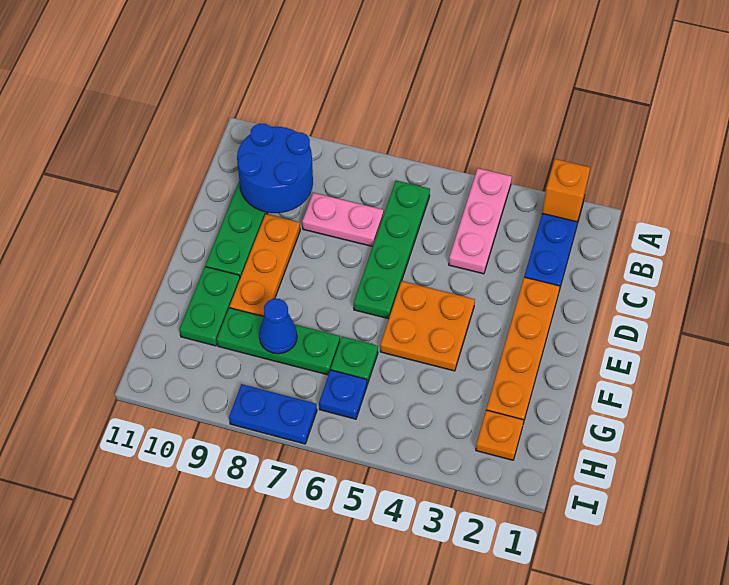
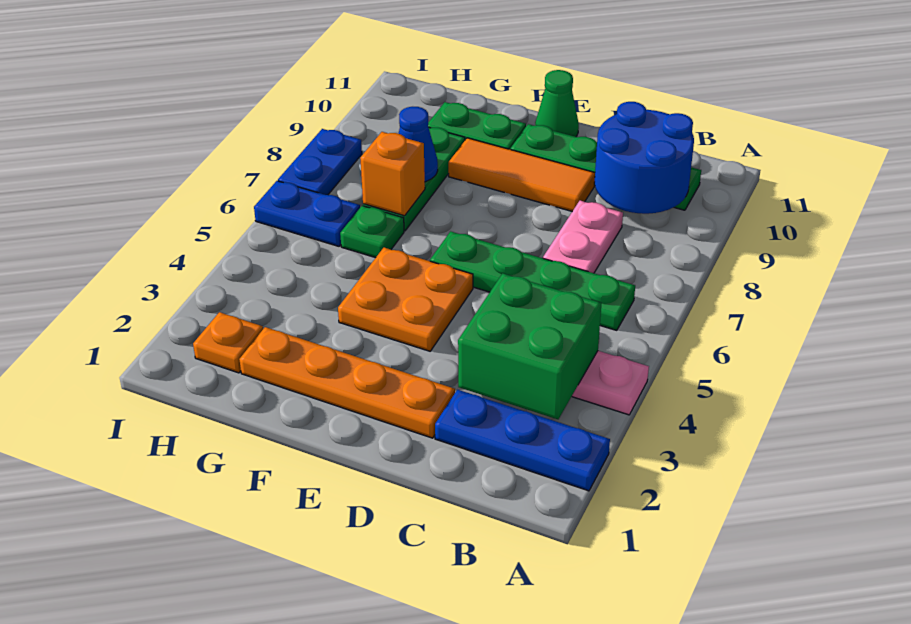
orange 1x1 brick [542,159,590,222] -> orange 1x1 brick moved to [360,132,425,216]
none -> green 2x2 brick [458,273,601,419]
orange 1x3 plate [230,214,300,317] -> orange 1x3 tile [448,138,595,211]
none -> green 1x1 cone [535,70,579,137]
blue 1x1 plate [319,370,367,419] -> blue 1x2 plate [254,181,360,246]

